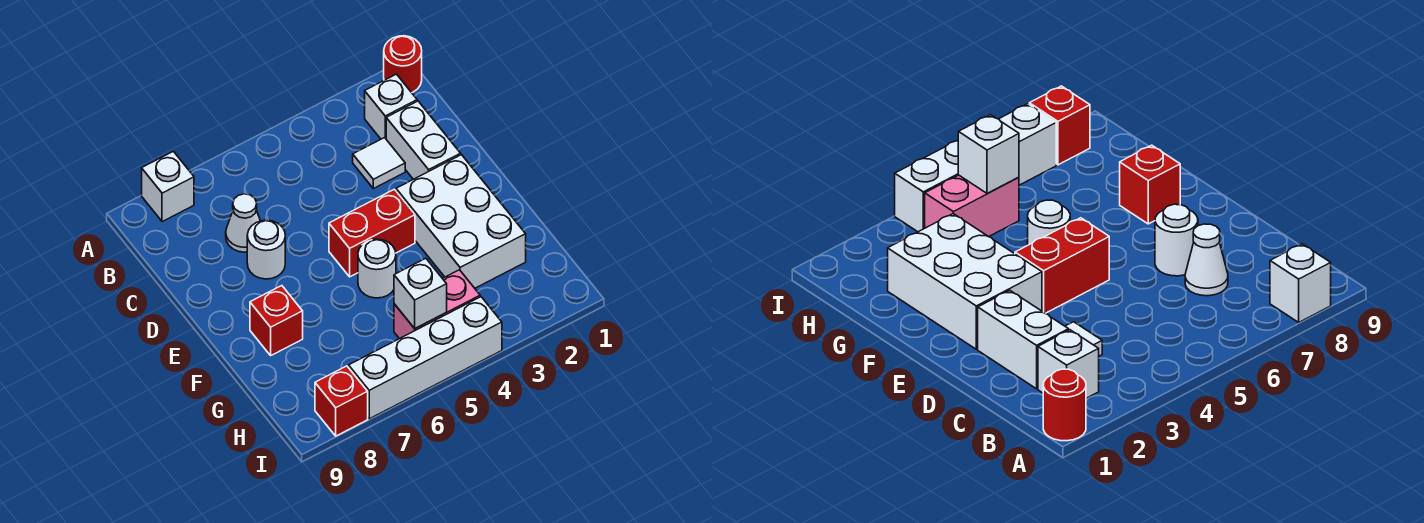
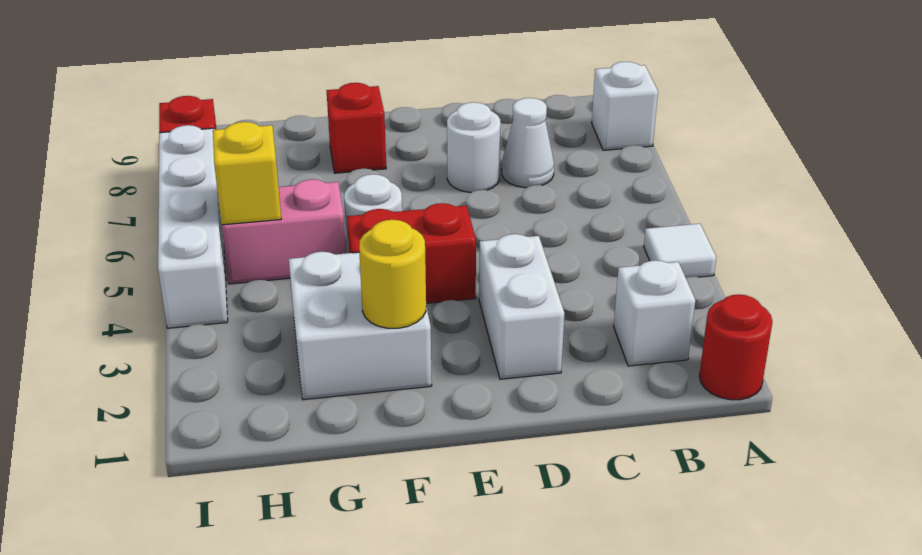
white 1x2 brick [386,101,461,179] -> white 1x2 brick turned to [479,234,564,379]
white 1x1 tile [353,138,405,189] -> white 1x1 tile moved to [644,224,716,278]
white 2x3 brick [396,155,526,288] -> white 2x2 brick [289,252,432,400]
red 1x2 brick [329,189,415,277] -> red 1x2 brick turned to [347,203,476,303]
none -> yellow 1x1 round brick [359,220,426,328]
pink 1x2 brick [394,270,480,339] -> pink 1x2 brick turned to [222,179,346,284]
white 1x1 brick [394,258,447,328] -> yellow 1x1 brick [213,122,281,225]

